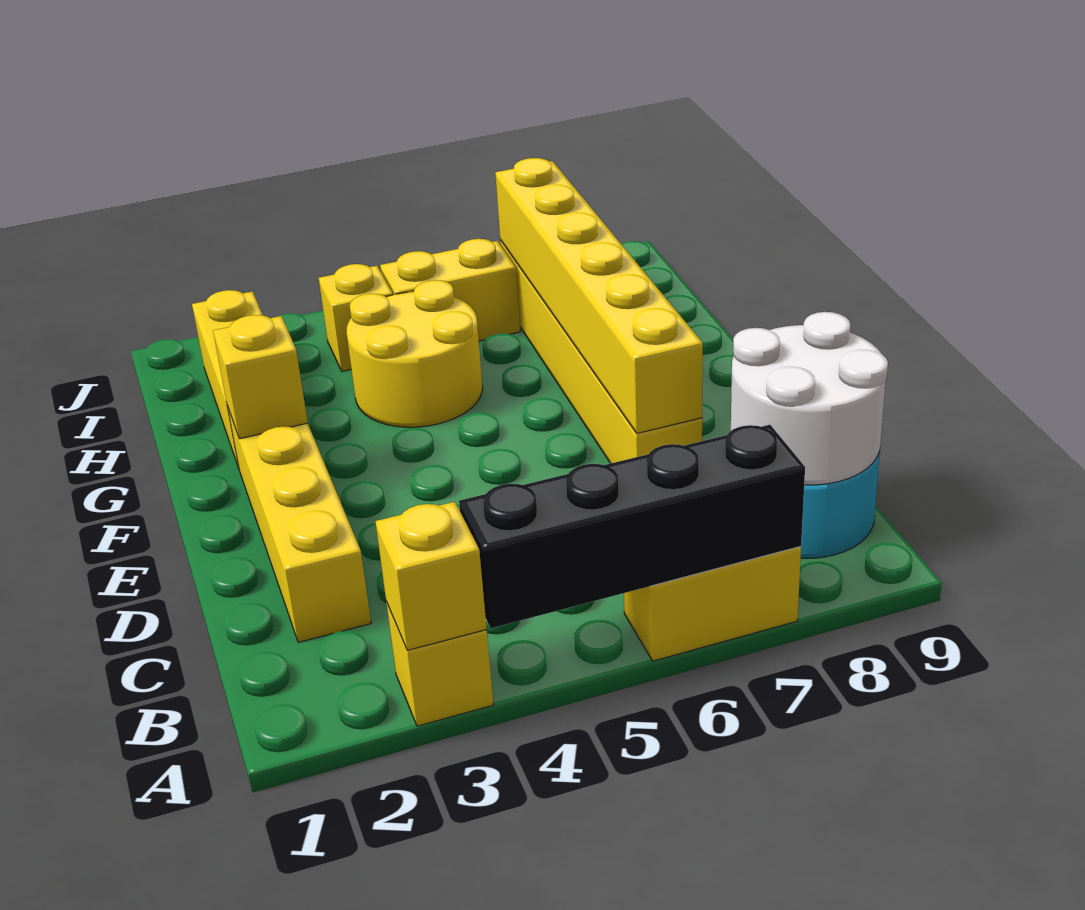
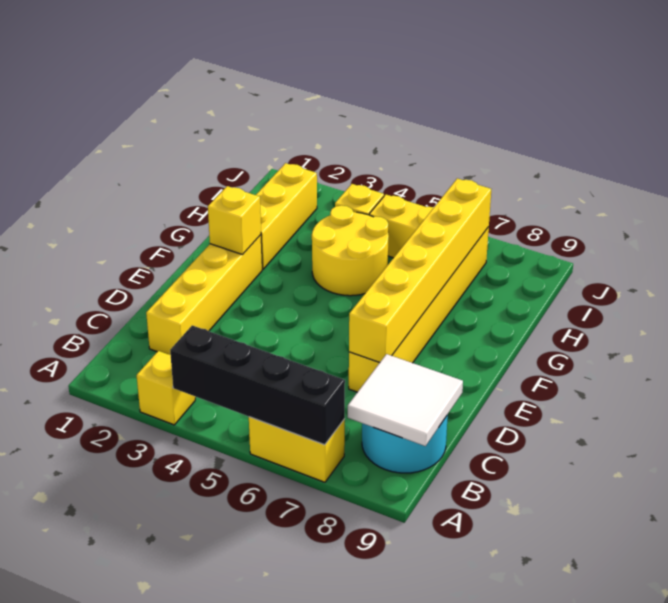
yellow 1x1 brick [375,502,487,650] -> none
white 2x2 round brick [731,312,888,485] -> white 2x2 tile [348,354,463,446]

